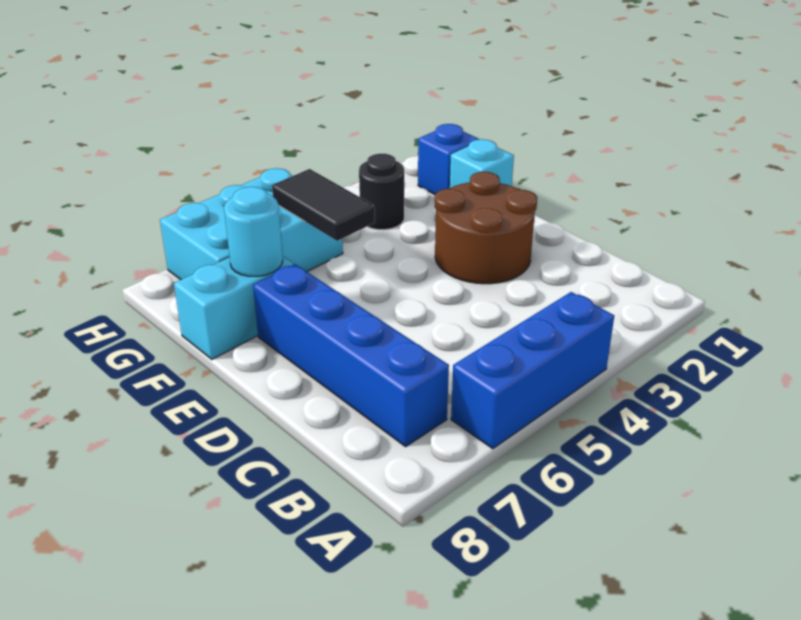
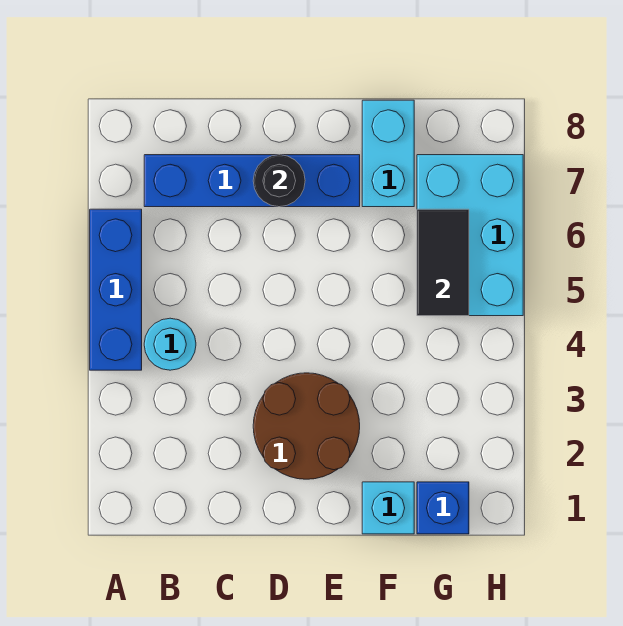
black 1x2 tile [272,169,375,241] -> black 1x2 tile turned to [417,209,469,316]
cyan 1x1 round brick [224,187,283,276] -> cyan 1x1 round brick moved to [144,318,196,370]
black 1x1 round brick [359,154,404,230] -> black 1x1 round brick moved to [253,155,305,207]

